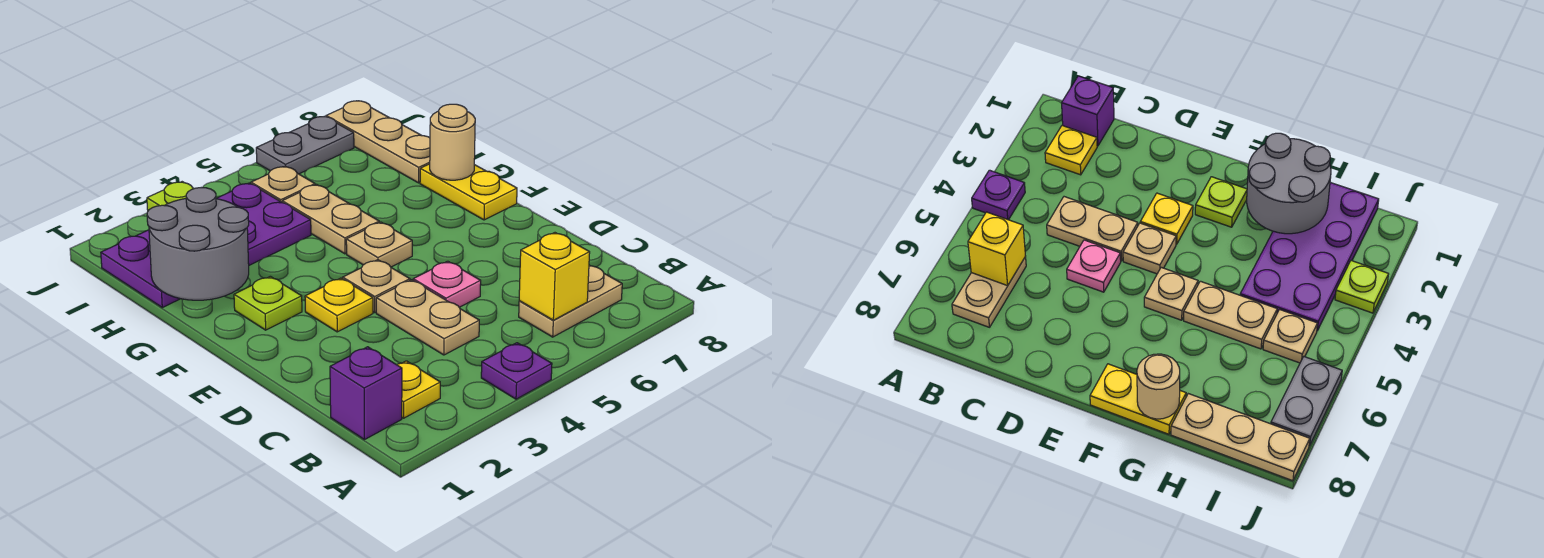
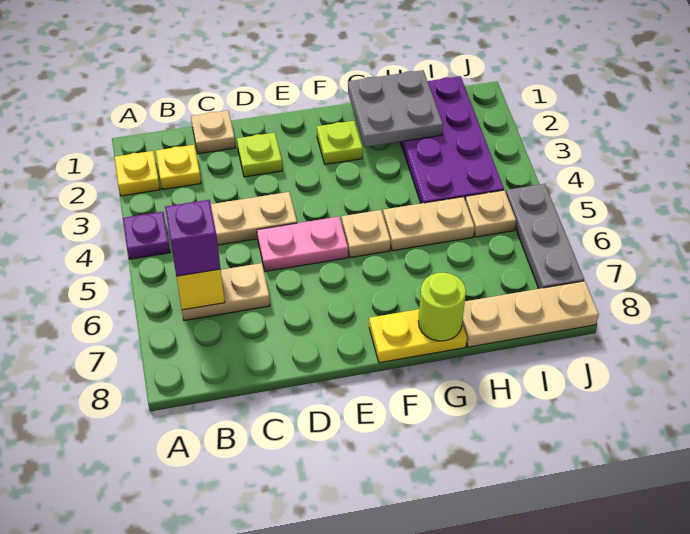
purple 1x1 brick [330,347,402,440] -> purple 1x1 brick moved to [165,200,221,276]
tan 1x2 plate [519,265,622,337] -> tan 1x2 plate turned to [182,263,270,320]
pink 1x1 plate [413,261,481,307] -> pink 1x2 plate [257,217,348,271]
yellow 1x1 plate [305,278,373,332] -> yellow 1x1 plate moved to [115,151,160,196]
tan 1x1 plate [343,260,410,312] -> tan 1x1 plate moved to [191,111,236,154]
grey 2x2 round brick [147,187,249,300] -> grey 2x2 plate [348,70,443,147]
tan 1x1 round brick [430,104,475,180] -> lime 1x1 round brick [418,273,466,341]
lime 1x1 plate [147,182,194,211] -> lime 1x1 plate moved to [237,133,282,177]
grey 1x2 plate [256,116,354,174] -> grey 1x3 plate [506,184,584,289]

